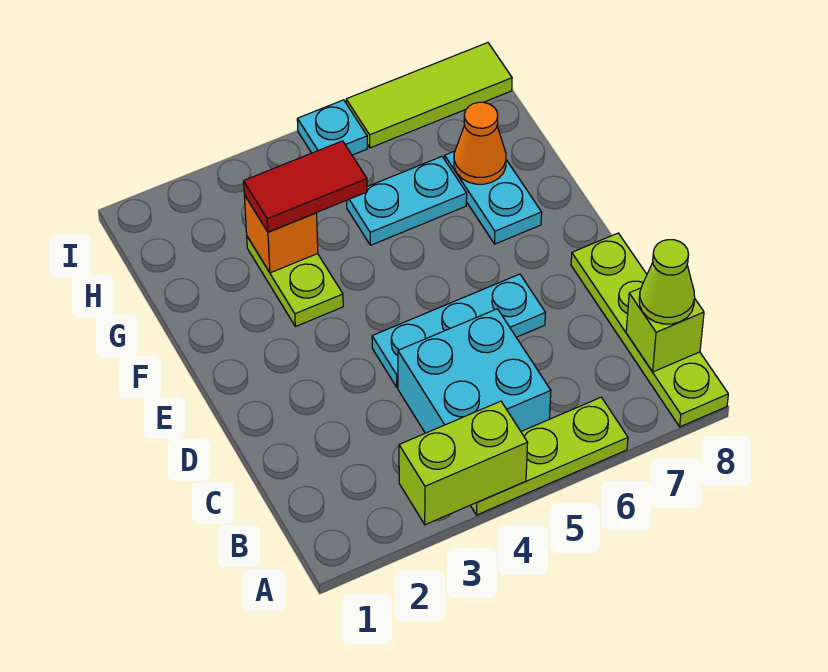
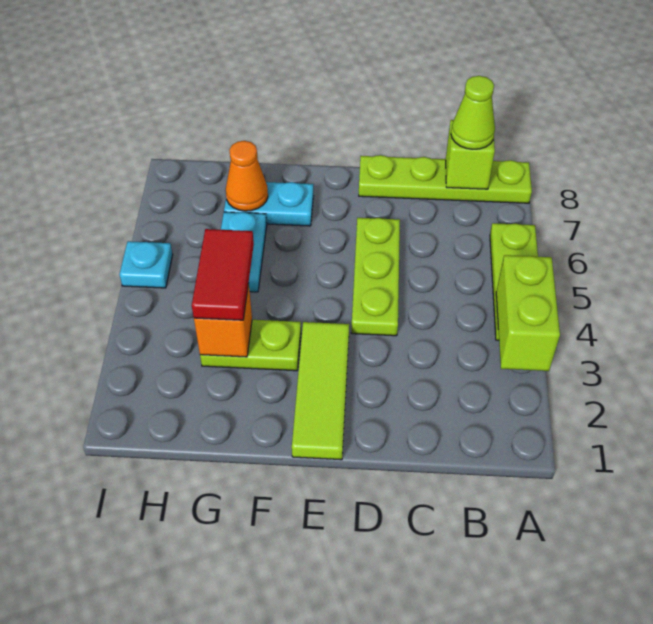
cyan 2x2 brick [398,309,551,433] -> none
cyan 1x3 plate [372,274,545,387] -> lime 1x3 plate [351,218,400,336]
lime 1x3 tile [346,43,512,148] -> lime 1x3 tile moved to [292,322,349,460]

